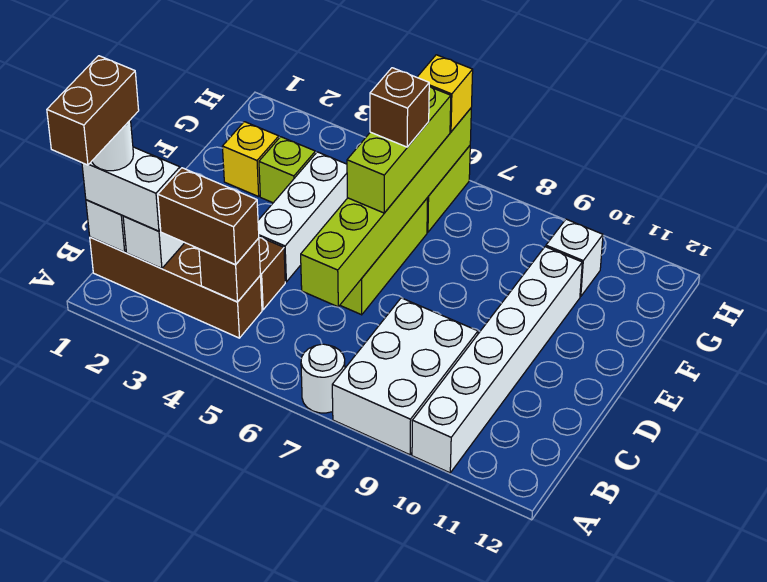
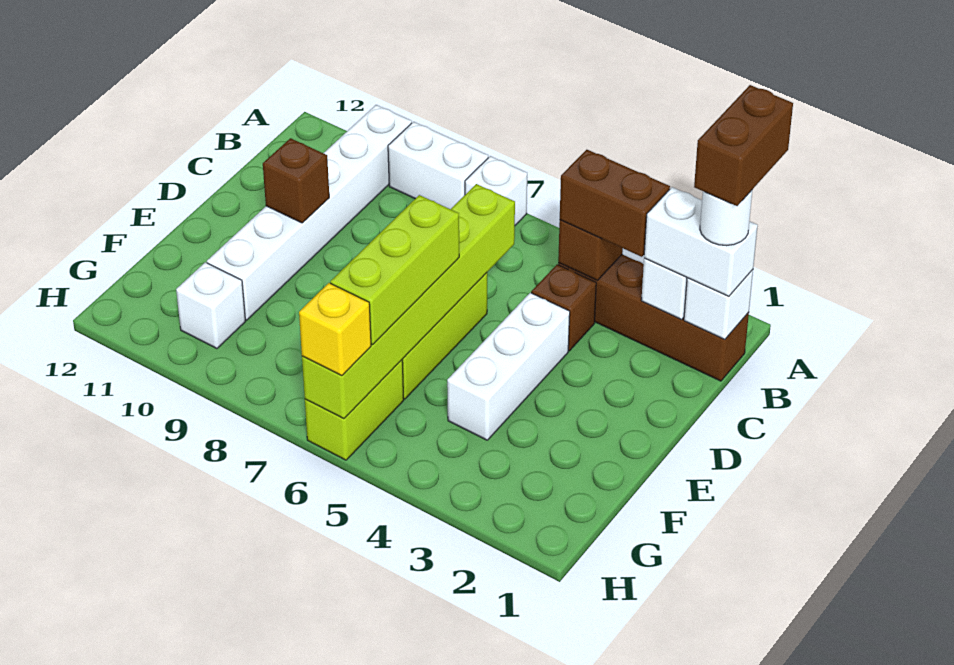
white 1x1 round brick [301,344,345,413] -> white 1x1 brick [465,156,527,225]
white 2x3 brick [332,298,478,455] -> white 1x2 brick [388,122,488,209]
yellow 1x1 brick [222,122,279,197] -> none
lime 1x1 brick [259,137,316,203] -> none
brown 1x1 brick [370,68,429,147] -> brown 1x1 brick moved to [263,138,329,223]

